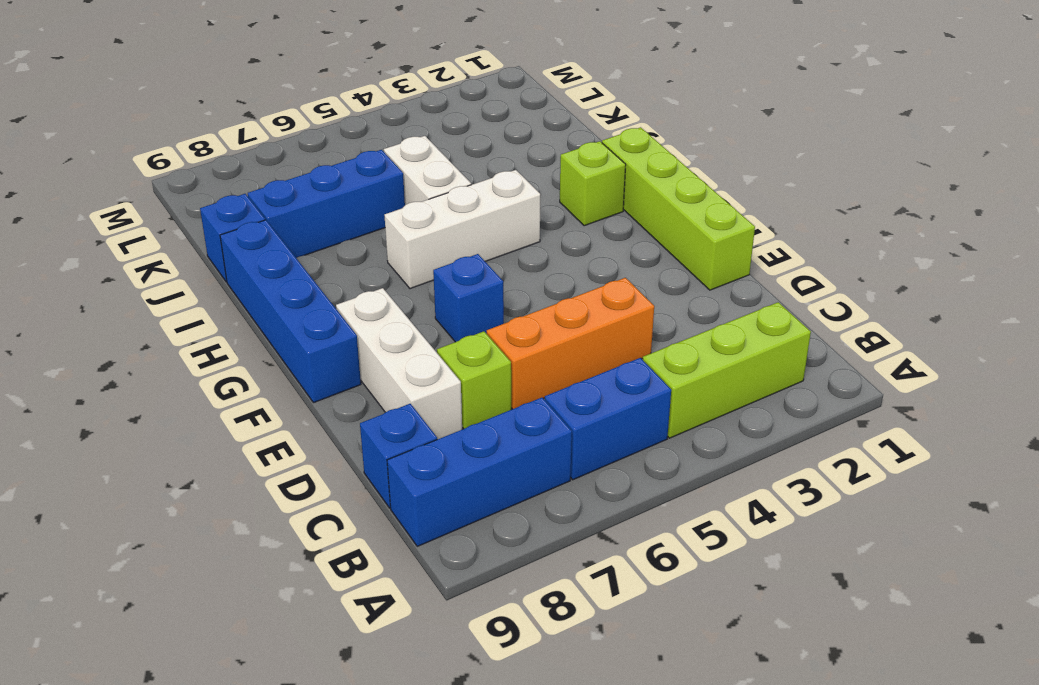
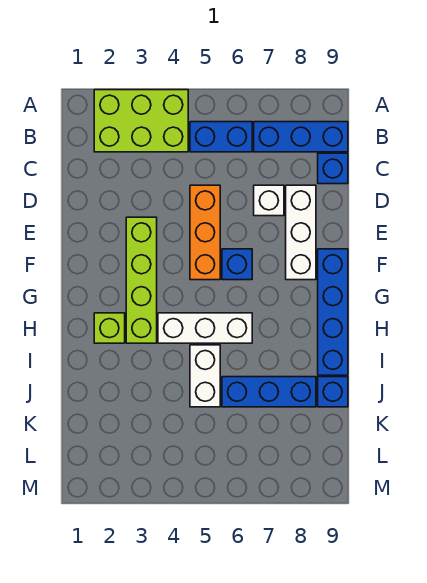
lime 1x3 brick [643,302,811,438] -> lime 2x3 brick [94,90,188,152]
orange 1x3 brick [487,278,654,409] -> orange 1x3 brick turned to [190,185,220,280]
lime 1x1 brick [437,331,511,429] -> white 1x1 brick [254,185,284,216]
lime 1x4 brick [602,127,755,290] -> lime 1x4 brick moved to [126,217,157,343]

